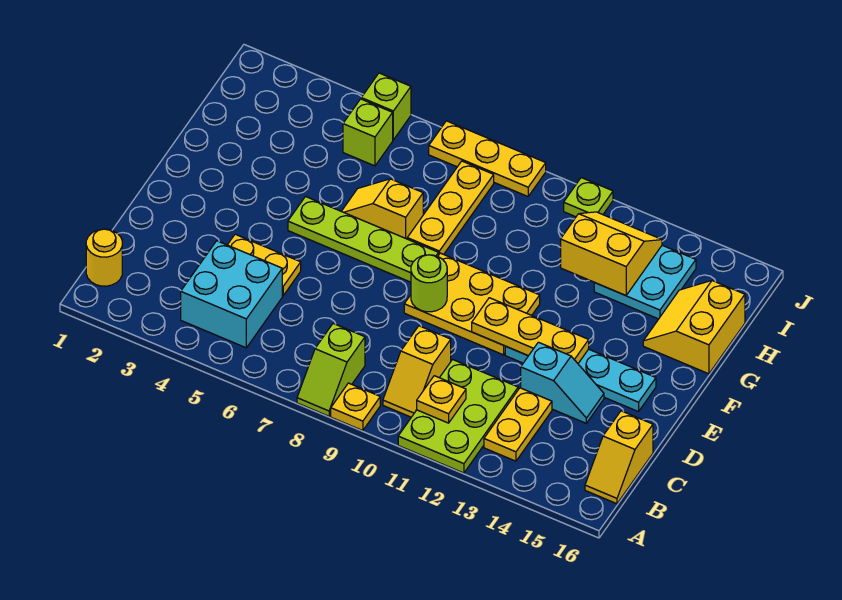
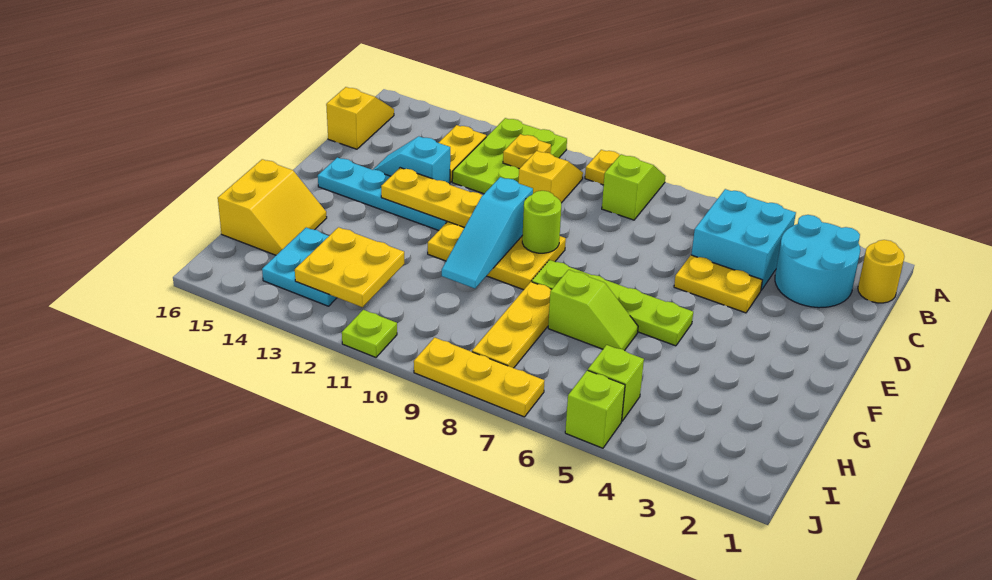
none -> cyan 2x2 round brick [775,215,860,308]
none -> cyan 1x3 slope [442,177,533,288]
yellow 1x2 slope [342,179,423,239] -> lime 1x2 slope [548,270,638,351]
yellow 2x2 slope [561,212,662,296] -> yellow 2x2 plate [295,227,405,307]

